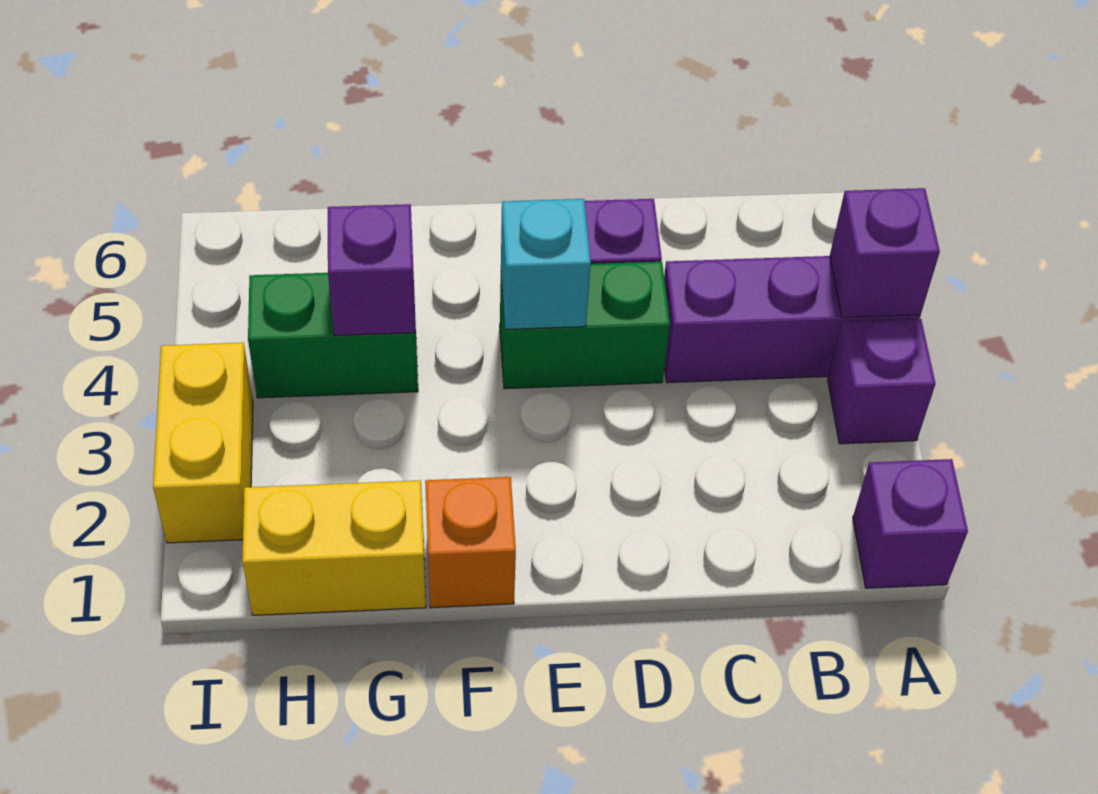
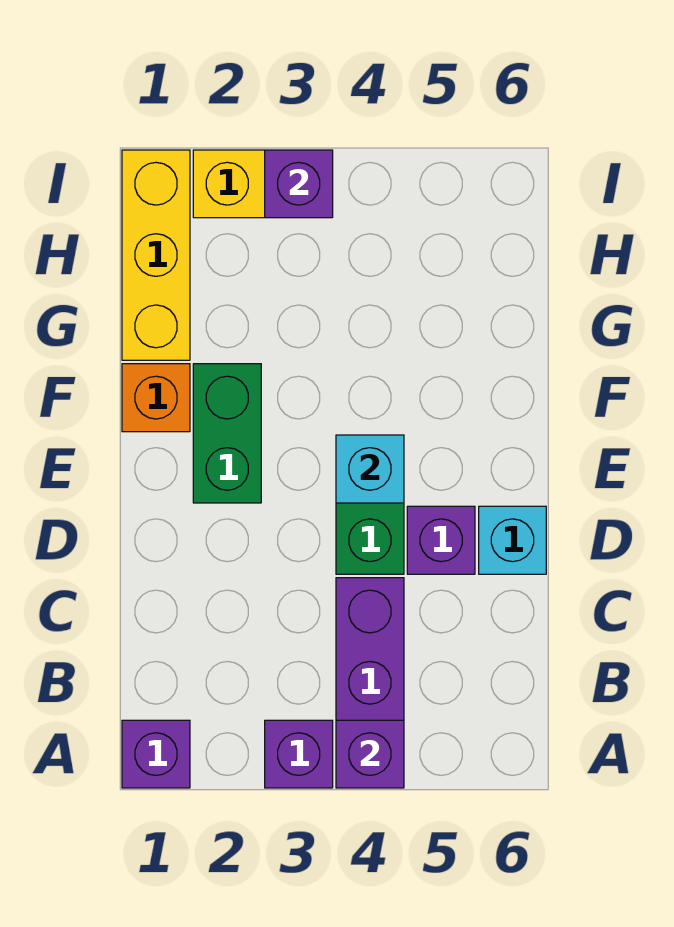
none -> cyan 1x1 brick [479,506,546,574]
yellow 1x2 brick [242,480,426,615] -> yellow 1x3 brick [122,150,190,360]
green 1x2 brick [248,273,418,398] -> green 1x2 brick moved to [193,364,261,503]
purple 1x1 brick [328,204,416,336] -> purple 1x1 brick moved to [265,150,333,218]

